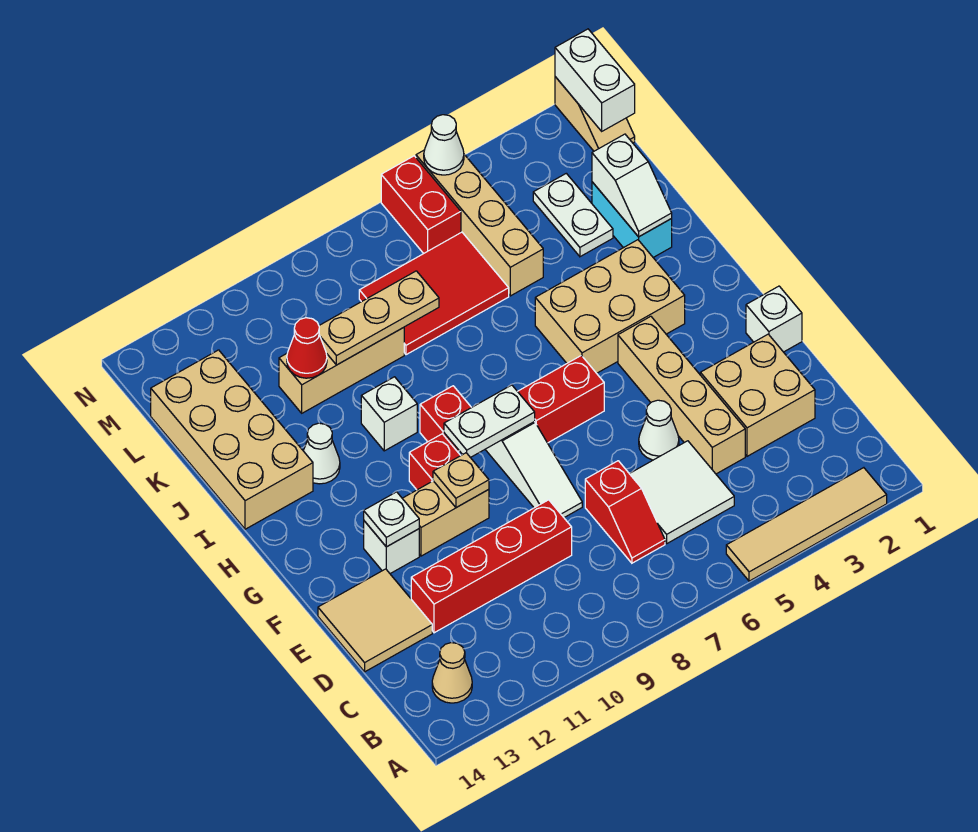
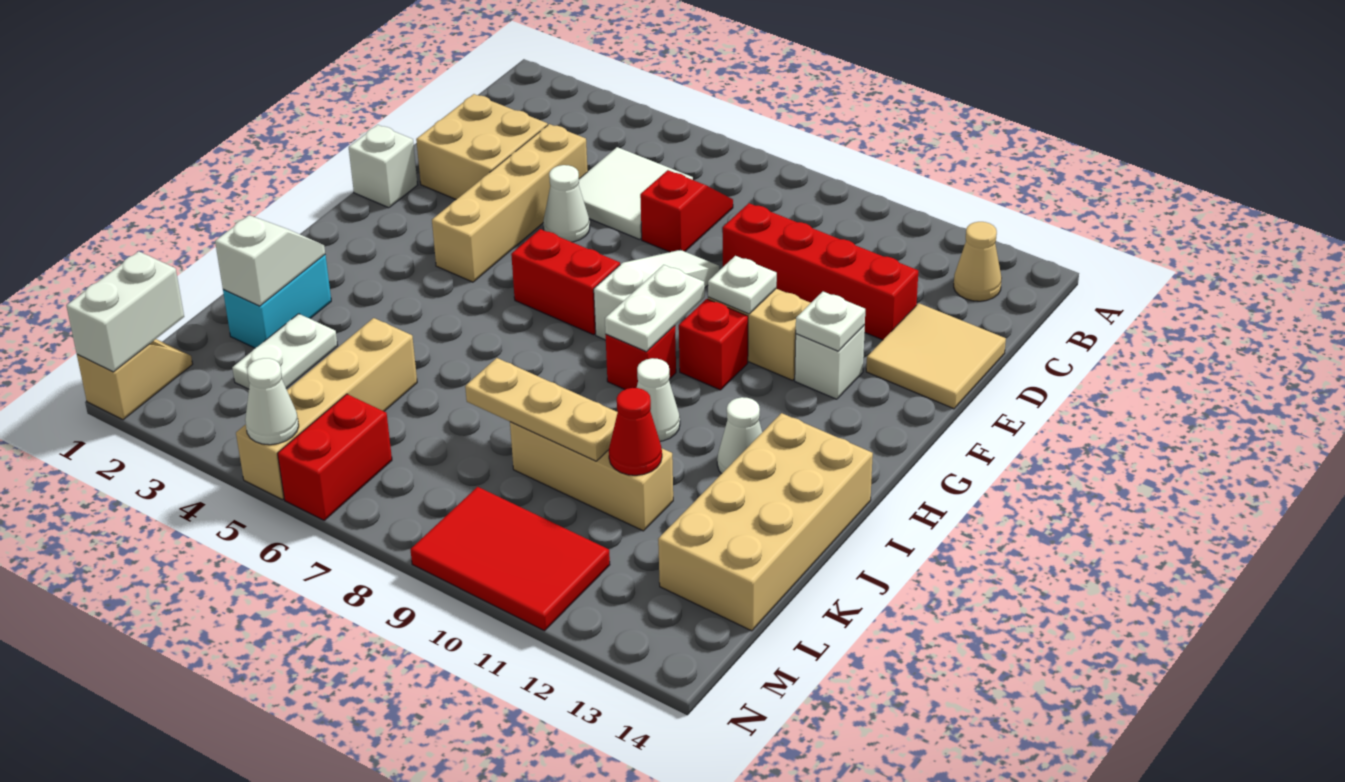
tan 1x4 tile [726,468,887,581] -> none
tan 1x1 plate [433,453,489,508] -> white 1x1 plate [708,256,777,314]
white 1x2 plate [444,385,535,458] -> white 1x2 plate turned to [605,265,705,352]
tan 2x3 brick [535,240,685,373] -> none
white 1x1 brick [361,377,417,451] -> white 1x1 cone [637,358,680,441]
red 2x3 tile [359,232,509,355] -> red 2x3 tile moved to [410,487,610,631]

